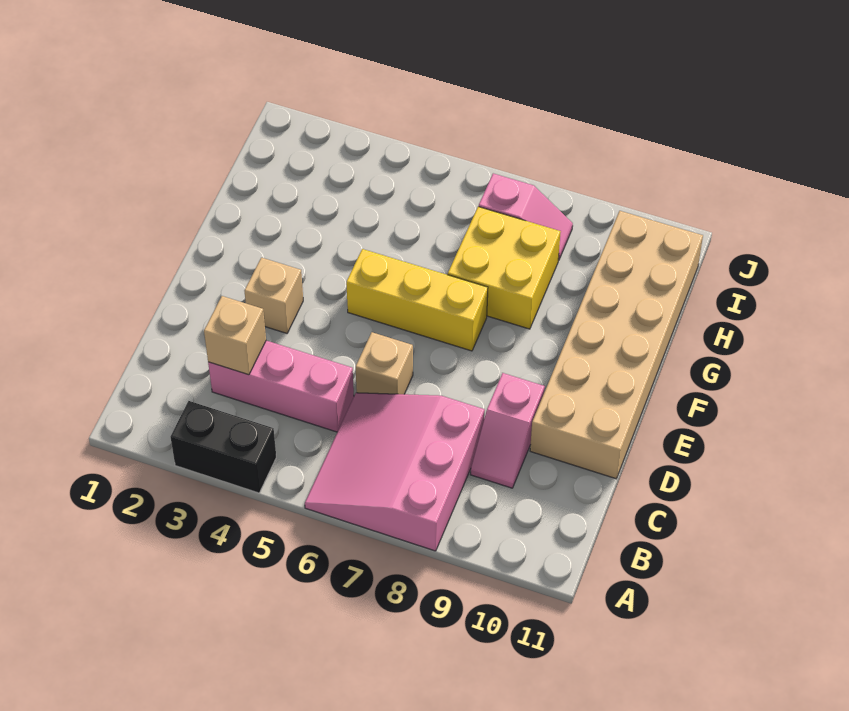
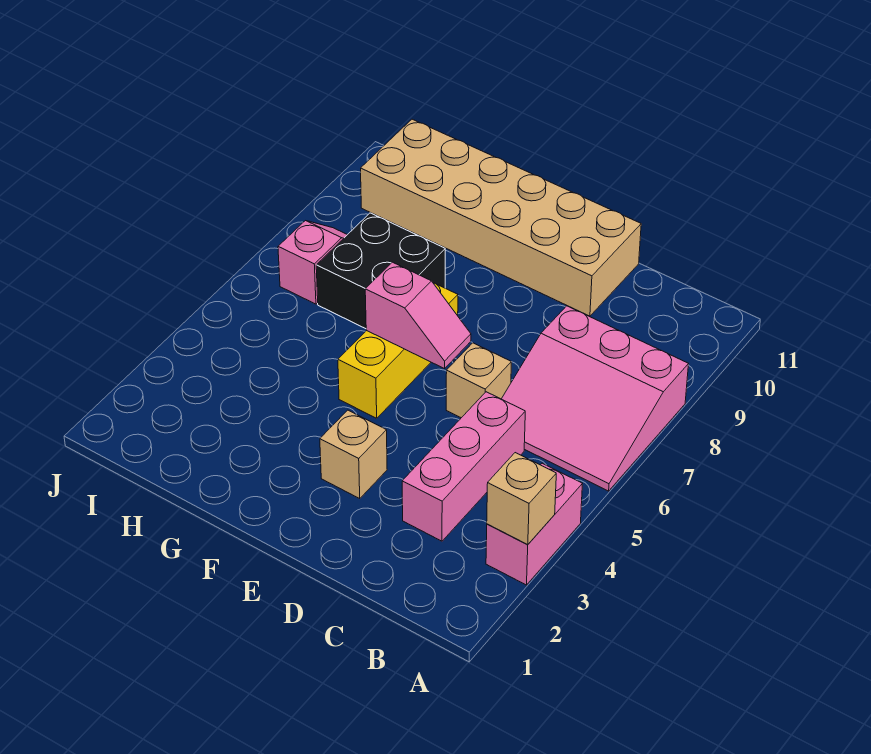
black 1x2 brick [171,401,276,493] -> pink 1x2 brick [486,463,582,585]
tan 1x1 brick [204,296,266,375] -> tan 1x1 brick moved to [487,453,556,545]
pink 1x2 slope [470,373,545,488] -> pink 1x2 slope moved to [365,262,471,369]
yellow 2x2 brick [448,207,561,329] -> black 2x2 brick [316,213,445,329]

